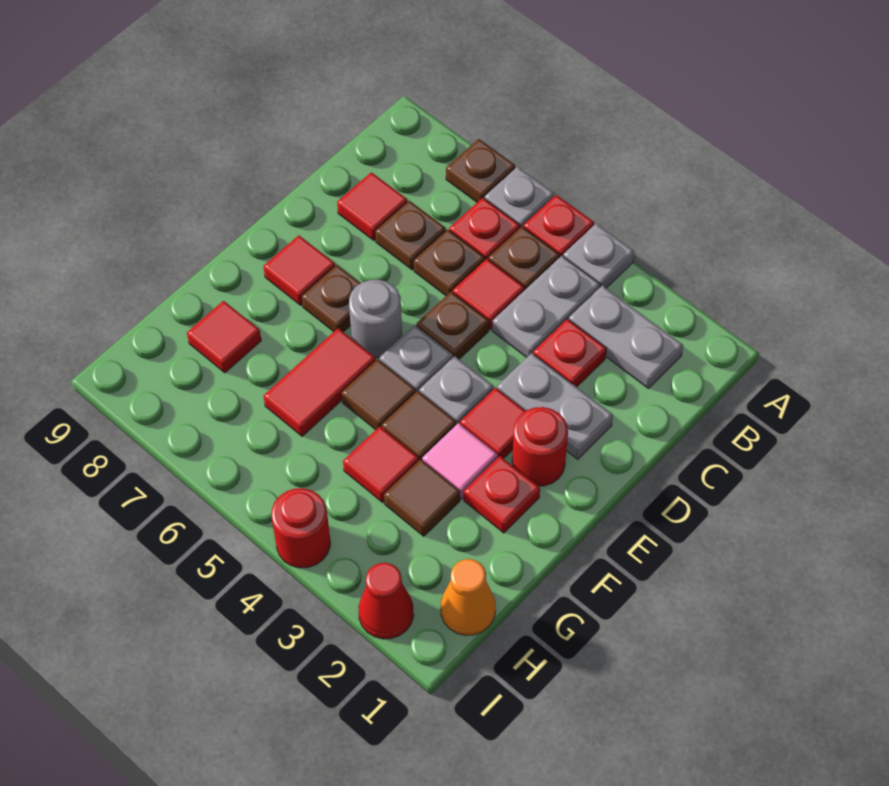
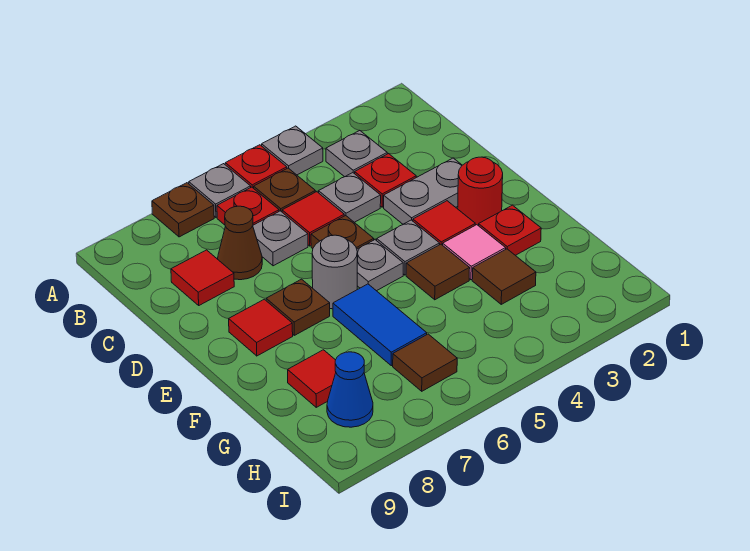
grey 1x2 plate [569,286,683,389] -> grey 1x1 plate [326,130,387,177]
grey 1x2 plate [492,256,600,357] -> grey 1x1 plate [319,173,381,222]
brown 1x1 plate [414,229,485,296] -> grey 1x1 plate [253,211,308,266]
brown 1x1 plate [375,201,446,270] -> brown 1x1 cone [218,206,262,280]
brown 1x1 tile [342,359,416,430] -> brown 1x1 tile moved to [393,334,457,391]
red 1x2 tile [263,328,376,436] -> blue 1x2 tile [333,284,427,366]
red 1x1 tile [343,426,419,502] -> none
orange 1x1 cone [441,559,496,635] -> none
none -> blue 1x1 cone [327,352,373,427]
red 1x1 cone [358,563,414,639] -> none
red 1x1 round brick [272,488,330,568] -> none

